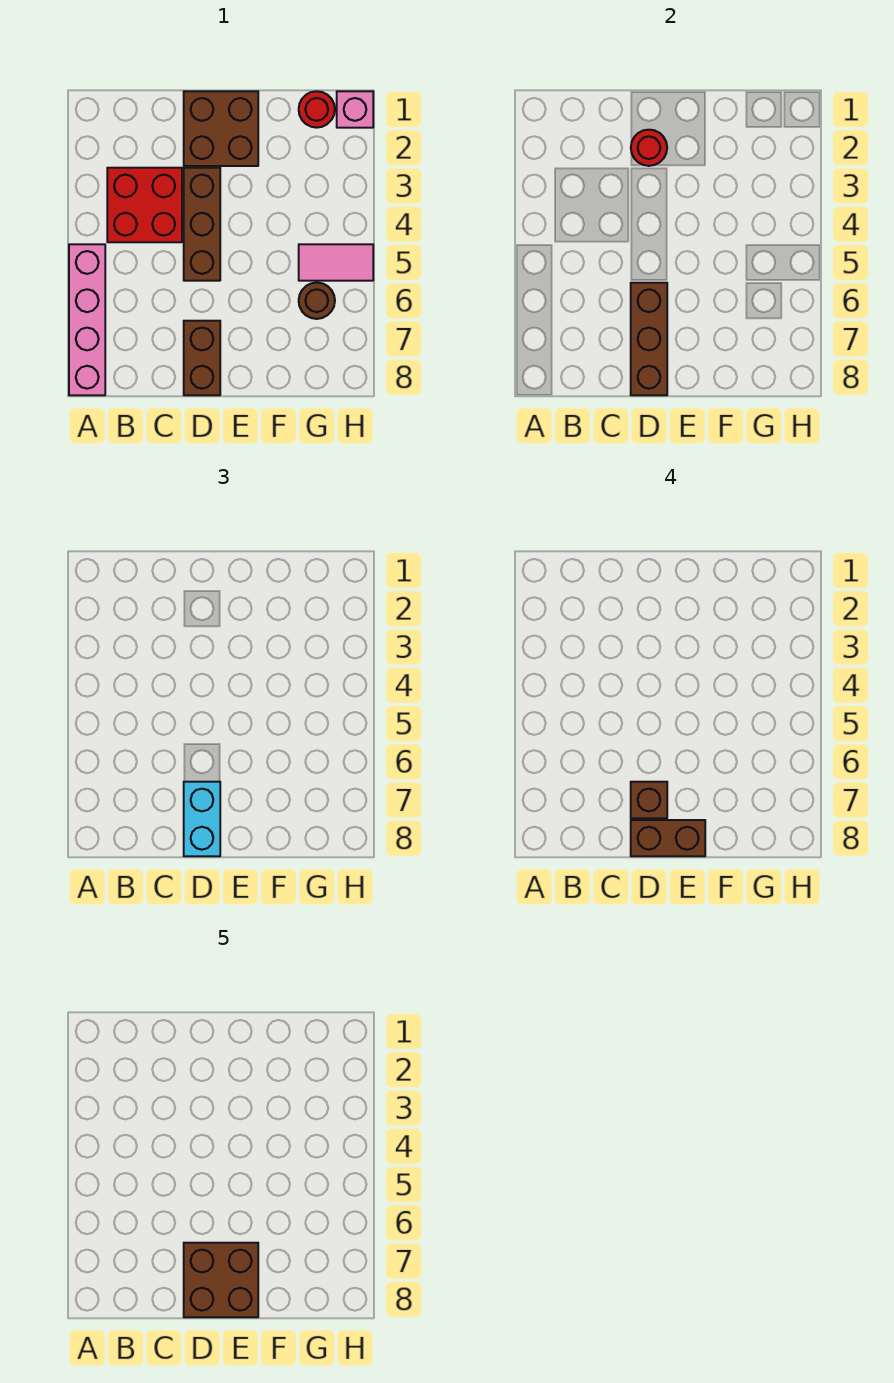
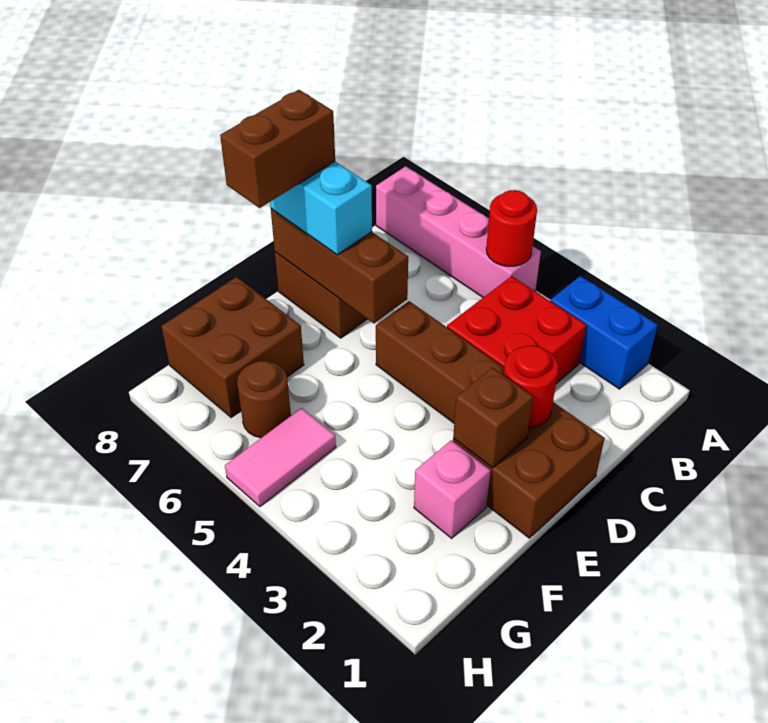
none -> blue 1x2 brick [551,276,658,389]
brown 1x1 brick [631,782,667,818] -> brown 1x1 brick moved to [453,367,533,468]
brown 2x2 brick [184,1243,258,1317] -> brown 2x2 brick moved to [161,277,304,418]
red 1x1 round brick [299,91,335,128] -> red 1x1 round brick moved to [486,190,537,266]
pink 1x1 brick [337,91,373,128] -> pink 1x1 brick moved to [414,440,491,538]

